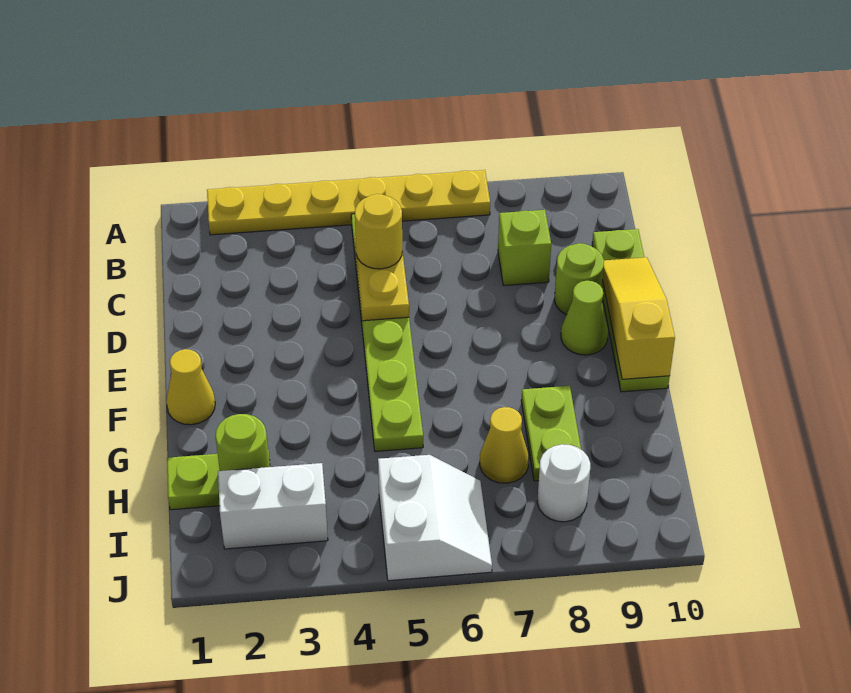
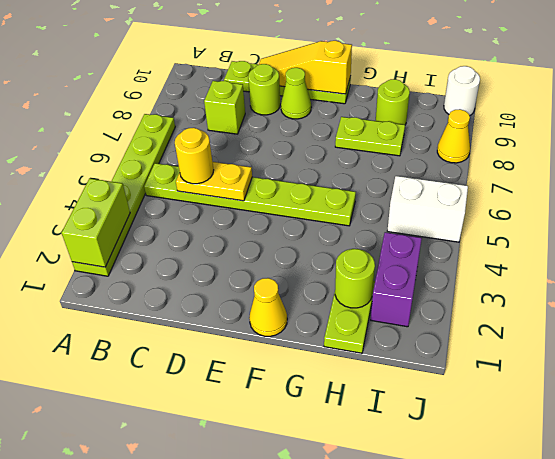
yellow 1x6 plate [207,170,490,235] -> lime 1x6 plate [72,114,175,276]
none -> lime 1x2 brick [62,178,130,267]
yellow 1x1 cone [480,407,529,483] -> yellow 1x1 cone moved to [437,109,470,163]
none -> lime 1x1 round brick [376,79,410,125]
white 1x2 brick [218,463,328,549] -> purple 1x2 brick [371,232,422,327]
white 1x1 round brick [537,444,590,522] -> white 1x1 round brick moved to [444,66,480,116]

